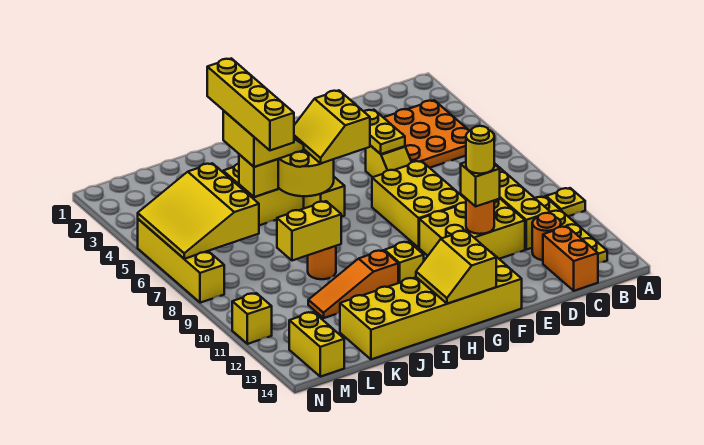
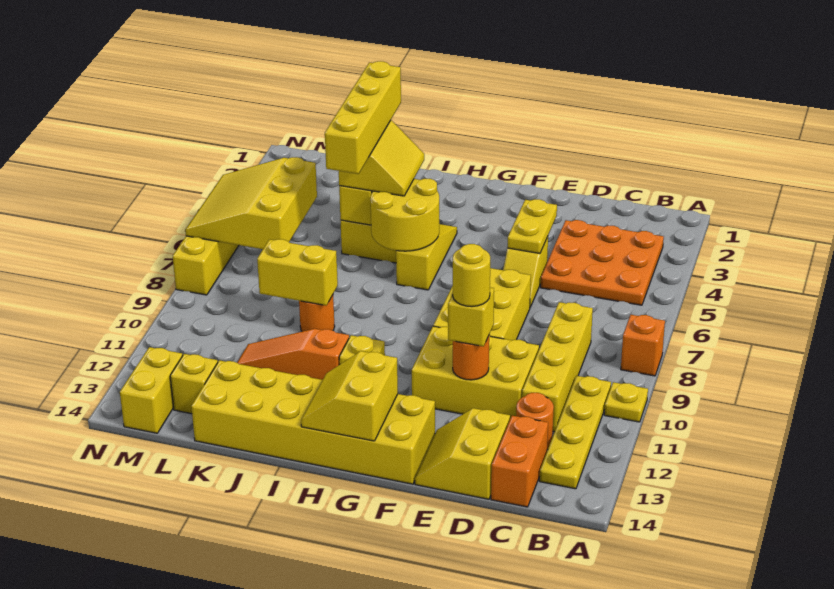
none -> orange 1x1 brick [621,315,665,376]
yellow 2x2 slope [294,90,370,164] -> yellow 2x2 slope moved to [415,408,510,499]
yellow 1x1 brick [232,293,272,344] -> yellow 1x1 brick moved to [170,354,218,414]

